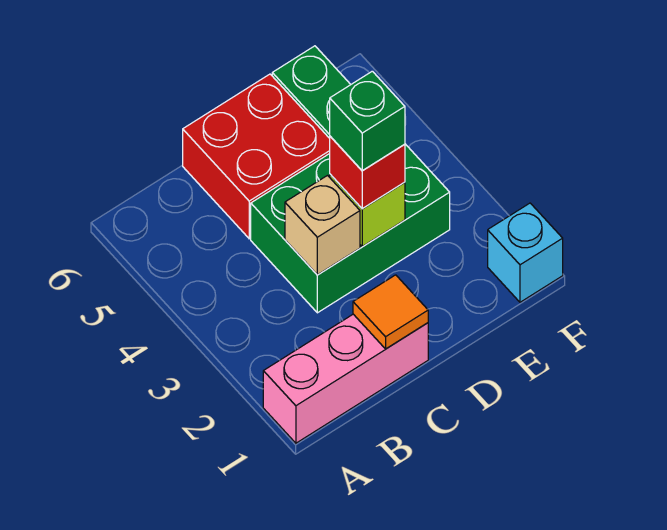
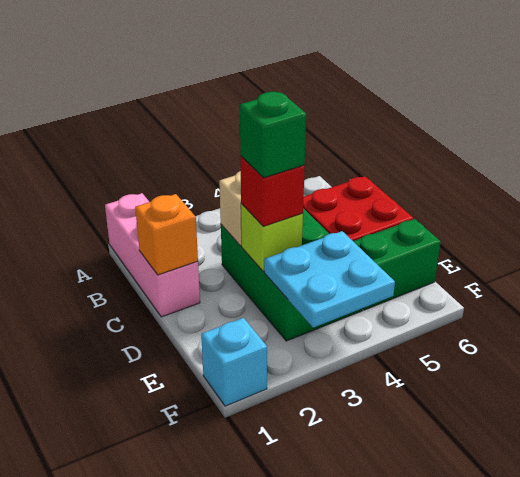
orange 1x1 tile [353,275,428,349] -> orange 1x1 brick [135,194,198,275]
none -> cyan 2x2 plate [264,231,395,328]

